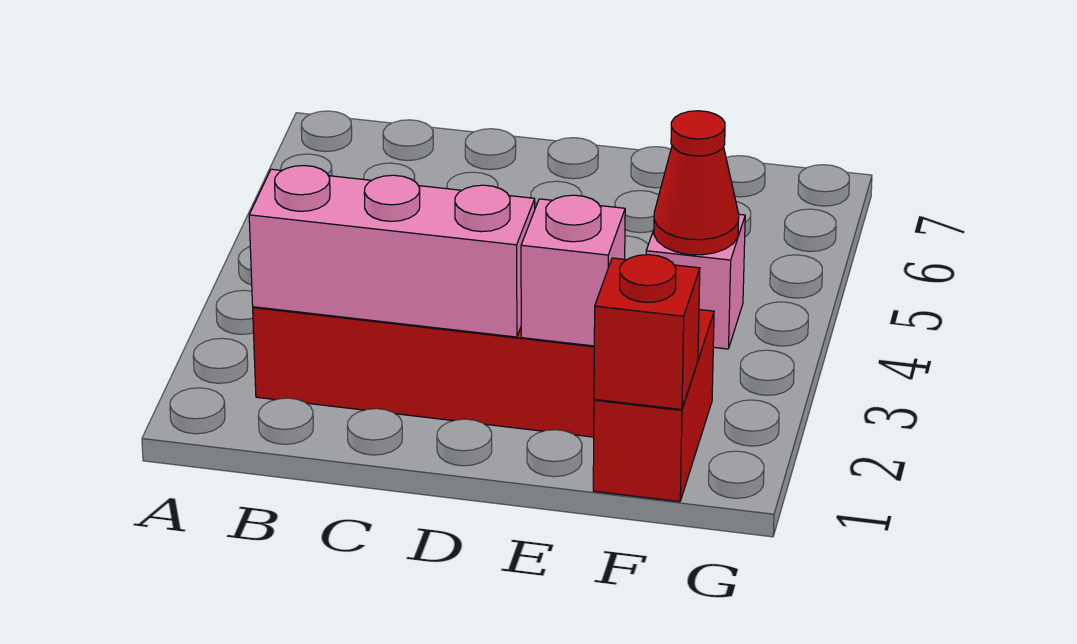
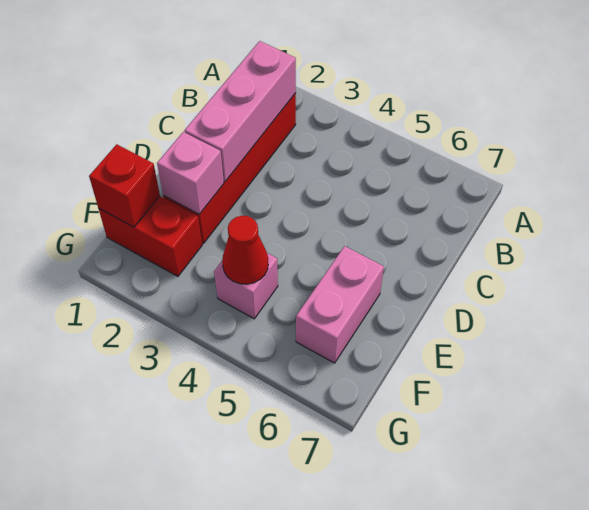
none -> pink 1x2 brick [296,246,384,363]

